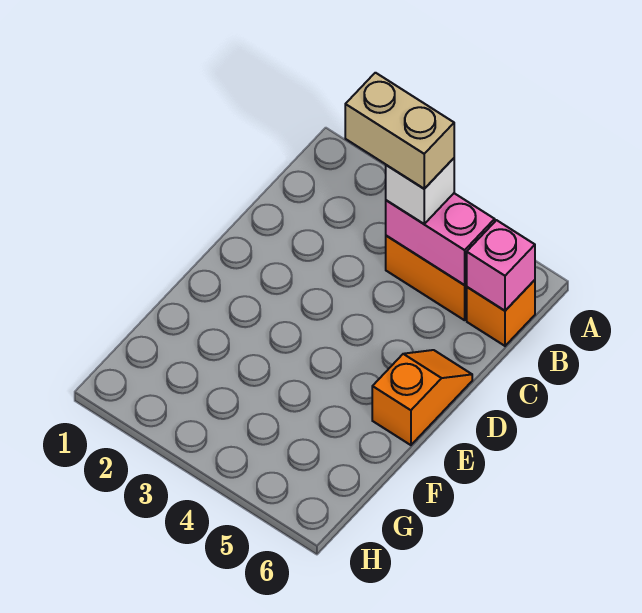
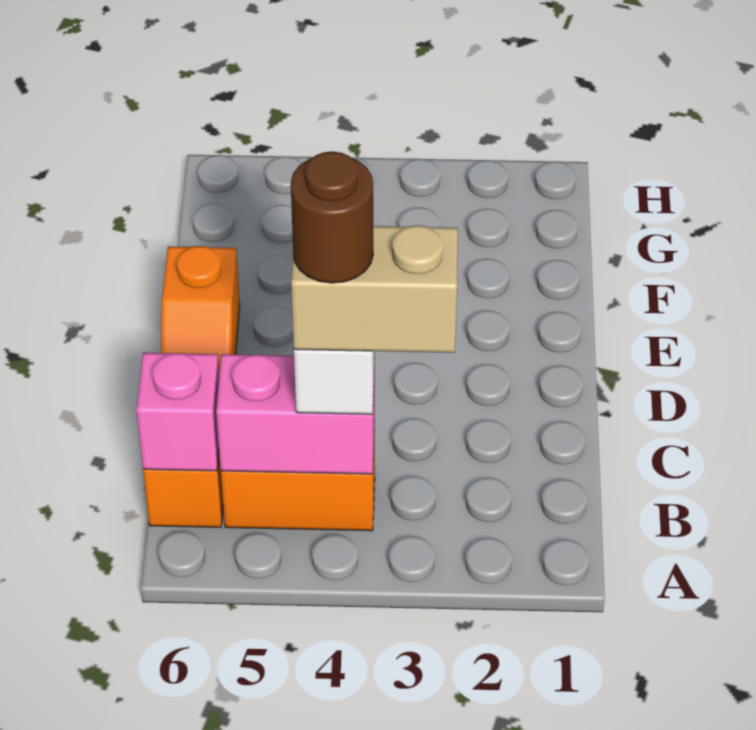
none -> brown 1x1 round brick [291,151,373,283]

